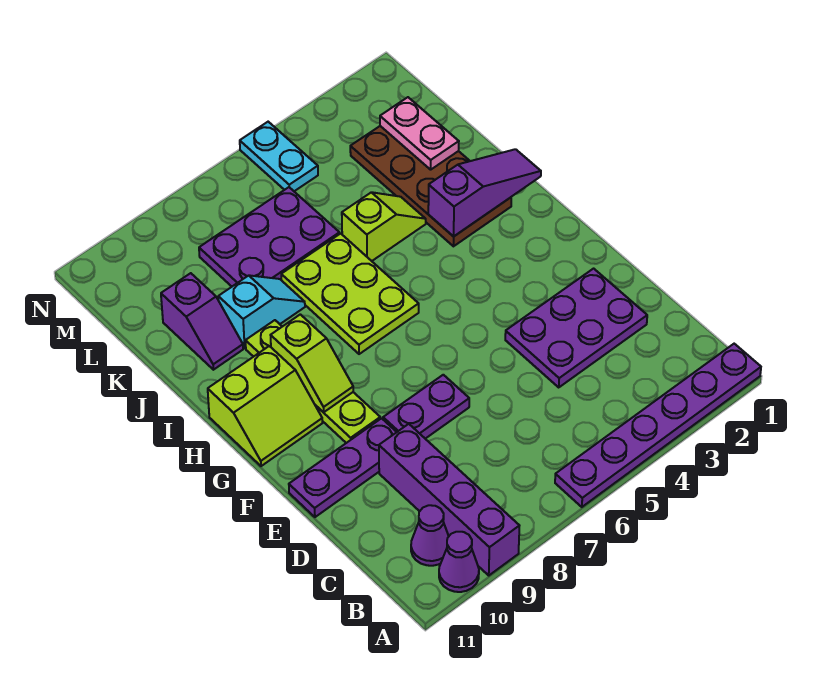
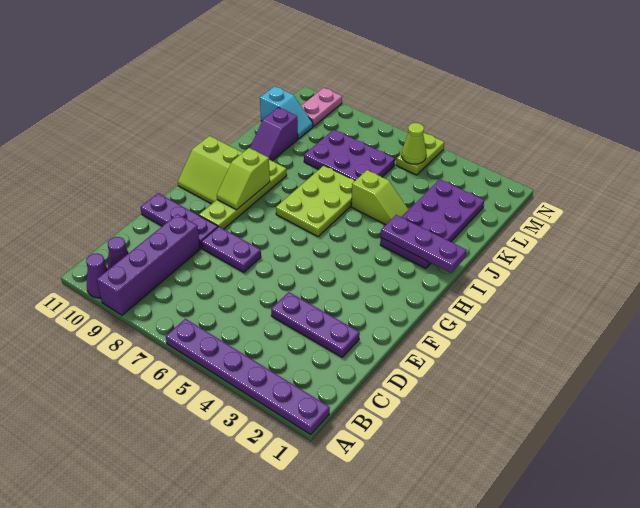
purple 2x3 plate [505,269,647,387] -> purple 1x3 plate [271,292,360,357]
purple 1x3 slope [428,149,541,237] -> purple 1x3 plate [381,215,467,273]
brown 2x4 plate [350,126,511,246] -> purple 2x4 plate [380,179,484,269]
cyan 1x2 slope [218,275,305,348] -> cyan 1x2 slope moved to [260,86,313,139]
pink 1x2 plate [380,97,459,170] -> pink 1x2 plate moved to [301,88,342,126]
cyan 1x2 plate [240,122,318,191] -> lime 1x2 plate [396,133,444,175]
none -> lime 1x1 cone [402,123,426,164]

